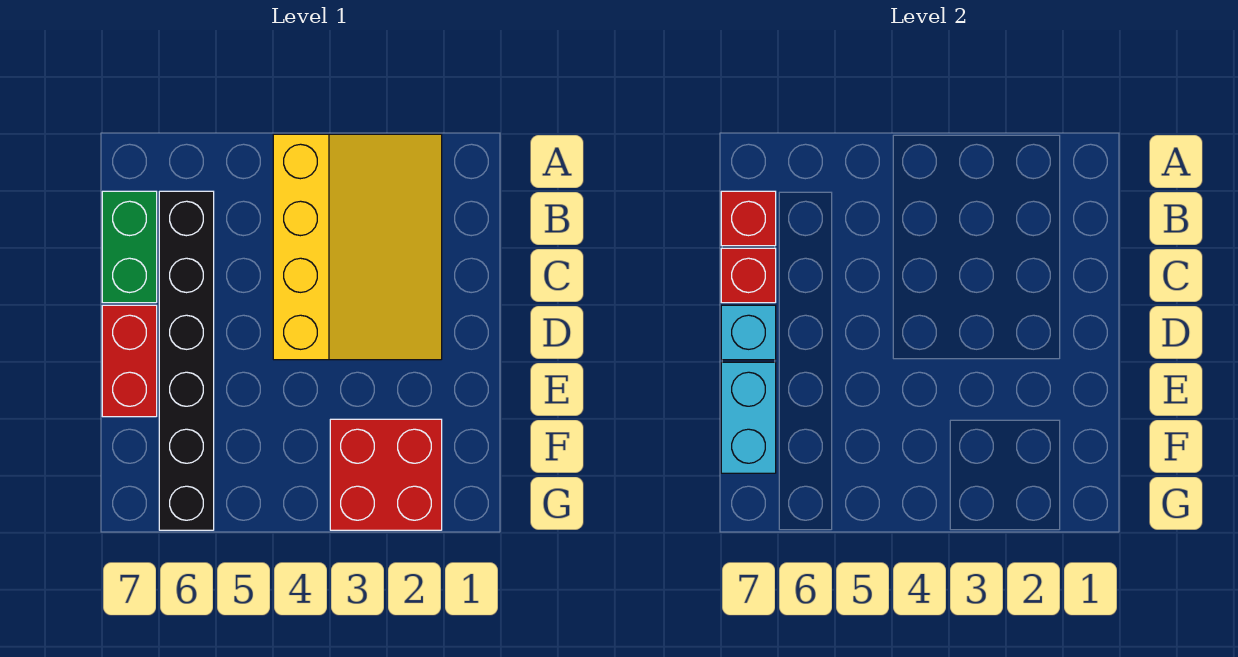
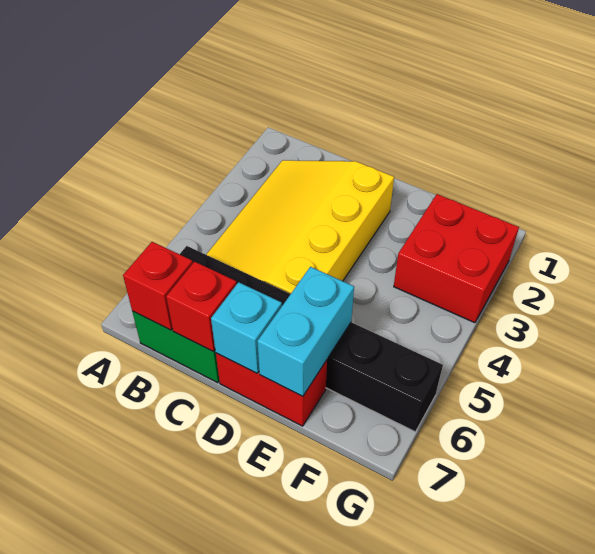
yellow 3x4 slope [273,134,442,360] -> yellow 3x4 slope turned to [206,160,394,294]
cyan 1x2 brick [721,362,776,473] -> cyan 1x2 brick turned to [257,267,354,396]

